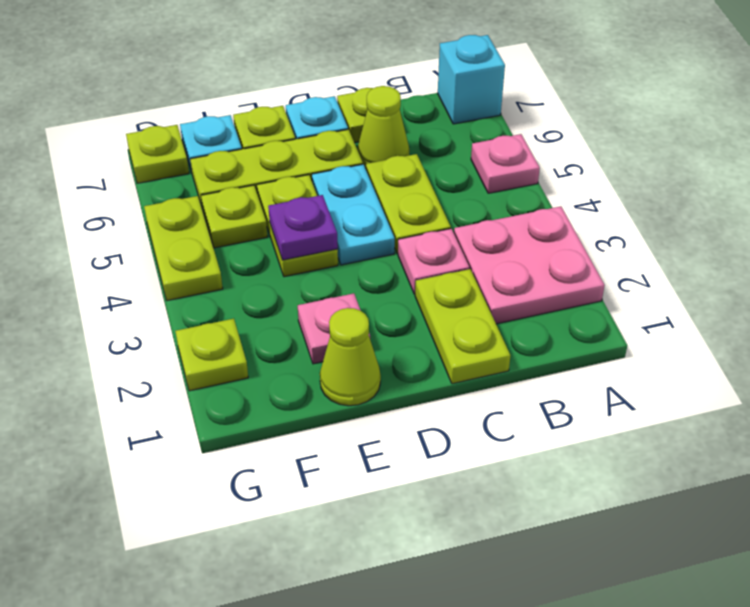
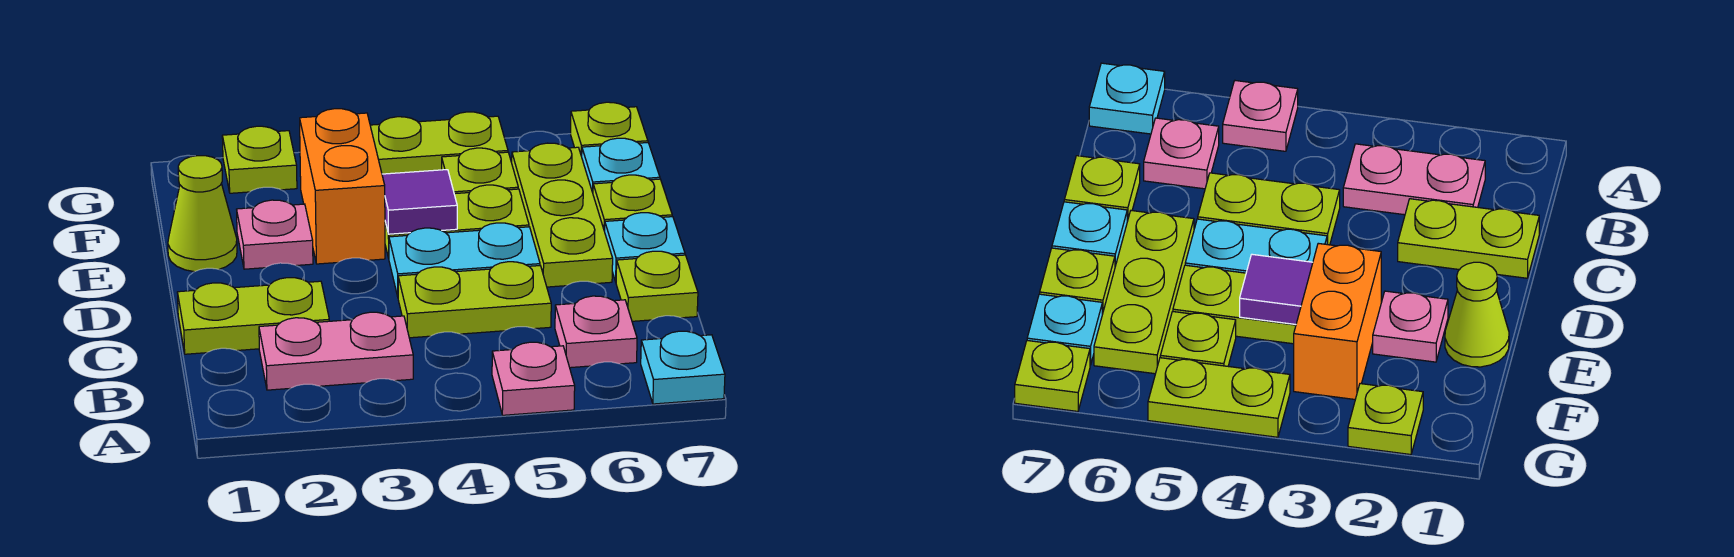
pink 2x2 plate [454,206,605,324] -> pink 1x2 plate [259,312,413,390]
cyan 1x1 brick [438,35,505,124] -> cyan 1x1 plate [641,331,725,404]
pink 1x1 plate [398,229,469,294] -> pink 1x1 plate moved to [555,296,637,368]
lime 1x1 cone [357,86,409,169] -> none
none -> orange 1x2 brick [300,109,385,264]
purple 1x1 plate [268,195,338,260] -> purple 1x1 tile [382,170,457,234]

